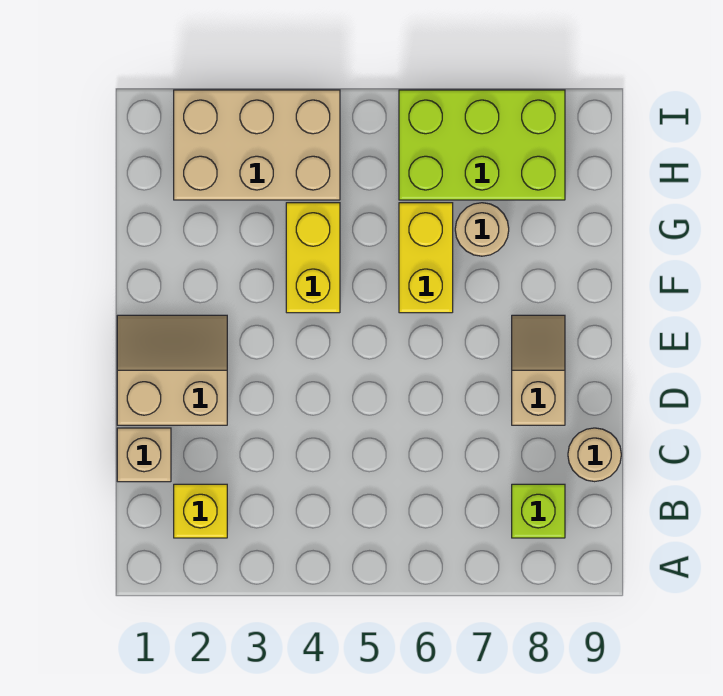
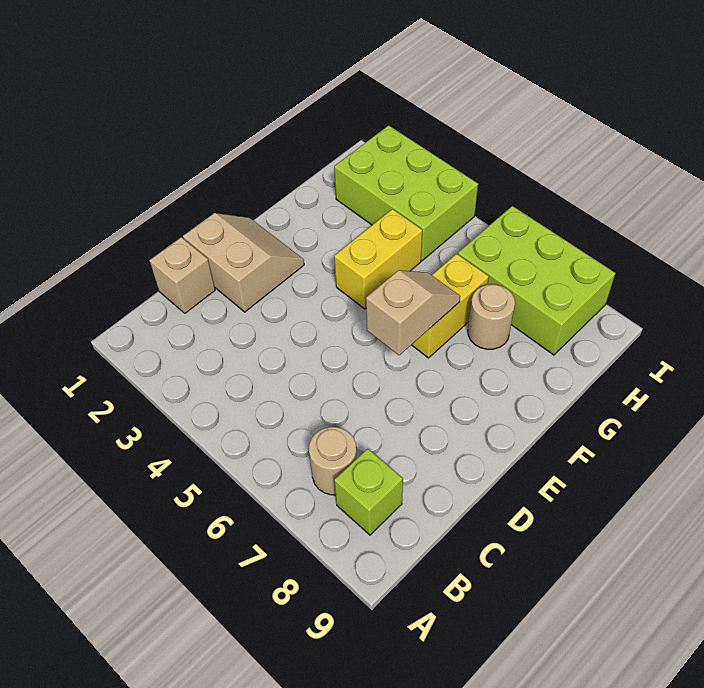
yellow 1x1 brick [174,484,227,538] -> none
tan 1x1 round brick [568,428,621,482] -> tan 1x1 round brick moved to [309,427,357,495]
tan 1x2 slope [512,315,565,425] -> tan 1x2 slope moved to [366,270,460,355]
tan 2x3 brick [174,90,340,200] -> lime 2x3 brick [334,125,478,261]

